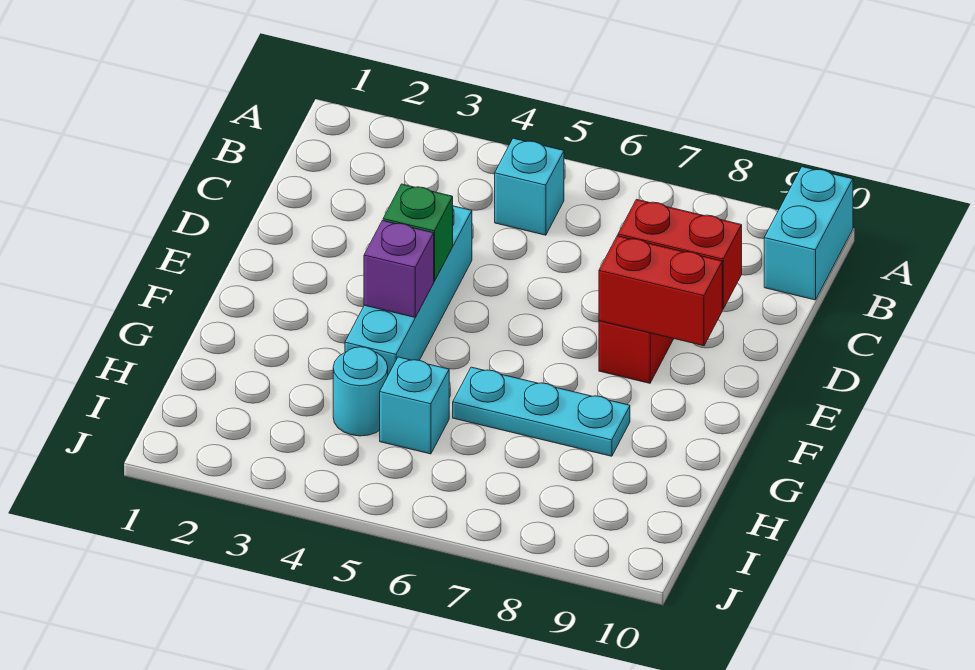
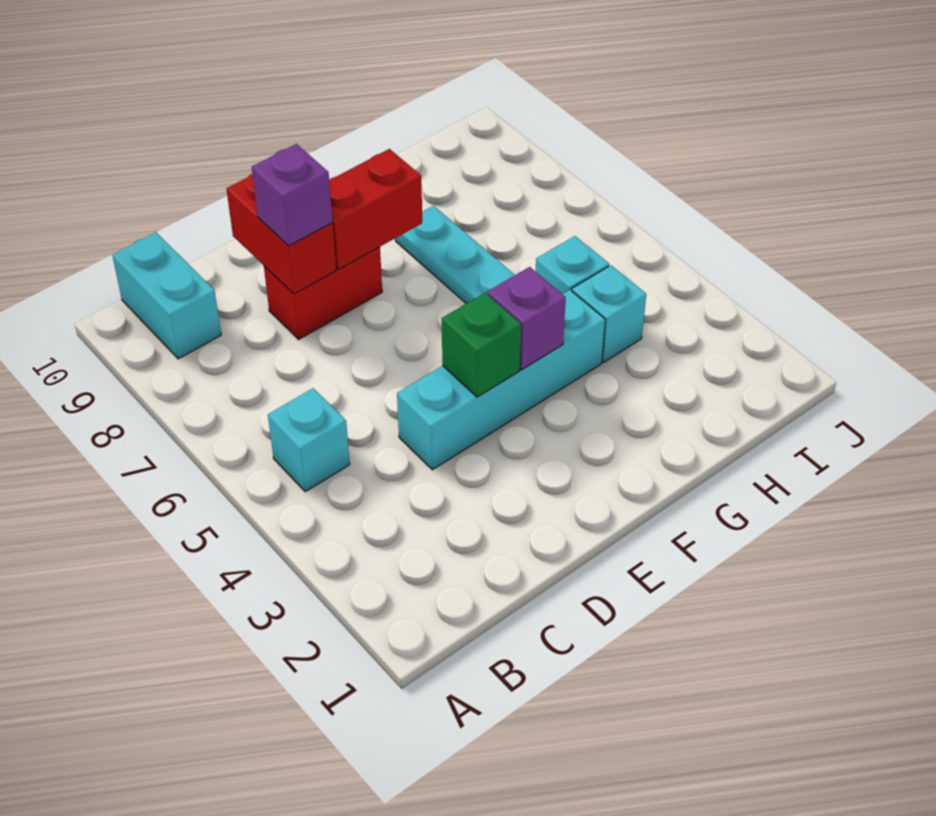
cyan 1x2 brick [764,167,853,300] -> cyan 1x2 brick turned to [112,233,221,359]
none -> purple 1x1 brick [252,144,333,246]
red 1x2 brick [599,236,722,346] -> red 1x2 brick turned to [329,149,422,269]
cyan 1x1 round brick [333,347,388,436] -> cyan 1x1 brick [572,265,646,363]

